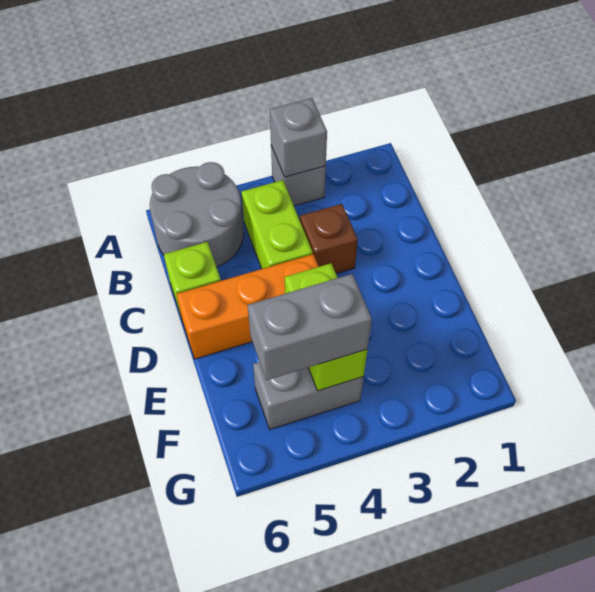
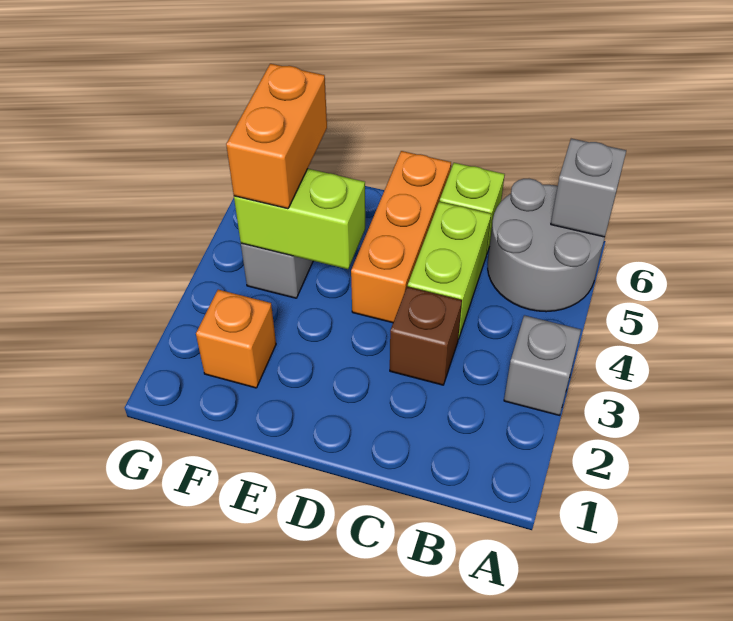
grey 1x1 brick [270,98,327,177] -> grey 1x1 brick moved to [551,139,626,237]
lime 1x2 brick [241,180,313,269] -> lime 1x2 brick turned to [408,202,491,339]
none -> orange 1x1 brick [196,290,276,388]
grey 1x2 brick [248,274,372,380] -> orange 1x2 brick [226,64,327,209]

